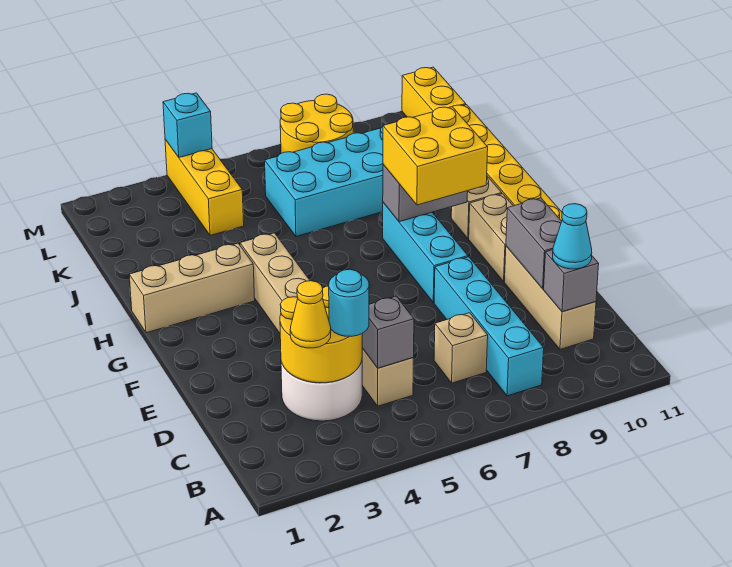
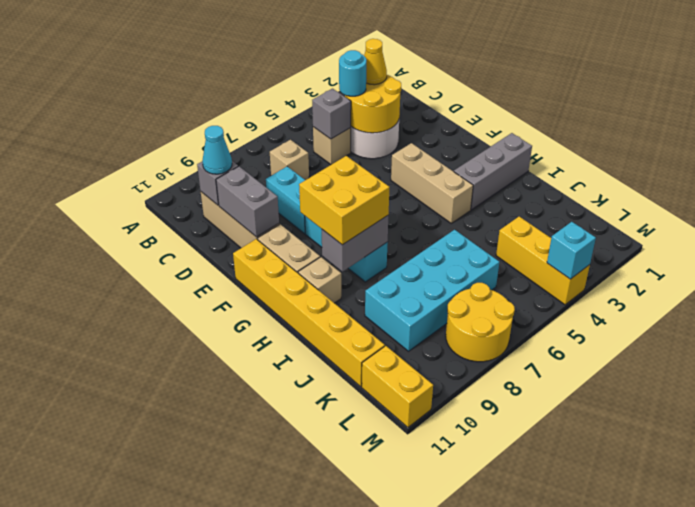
cyan 1x4 brick [434,257,544,396] -> cyan 1x2 brick [266,167,305,234]
tan 1x3 brick [129,243,255,333] -> grey 1x3 brick [454,133,532,210]

